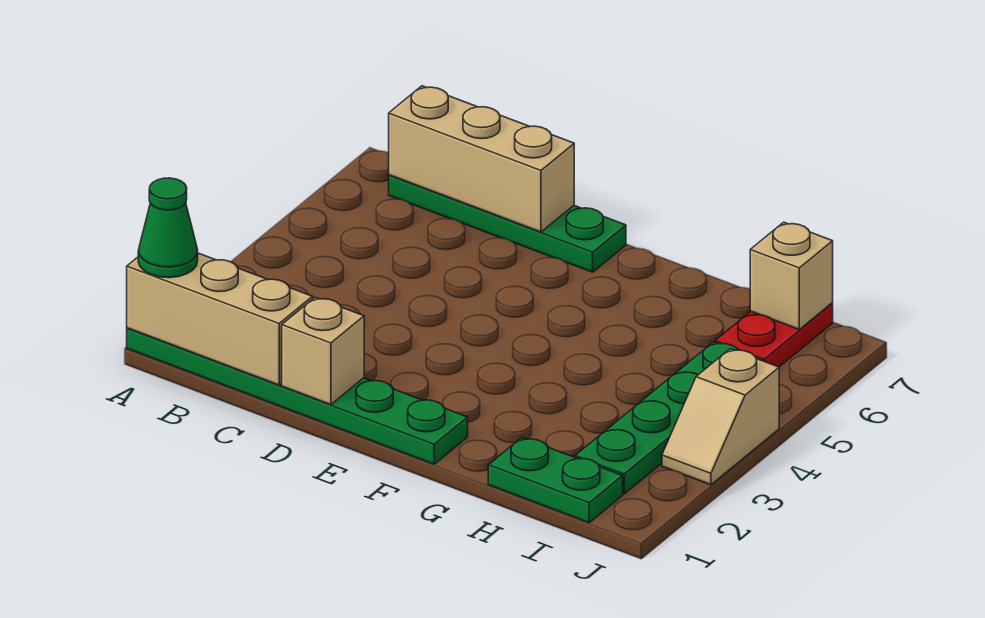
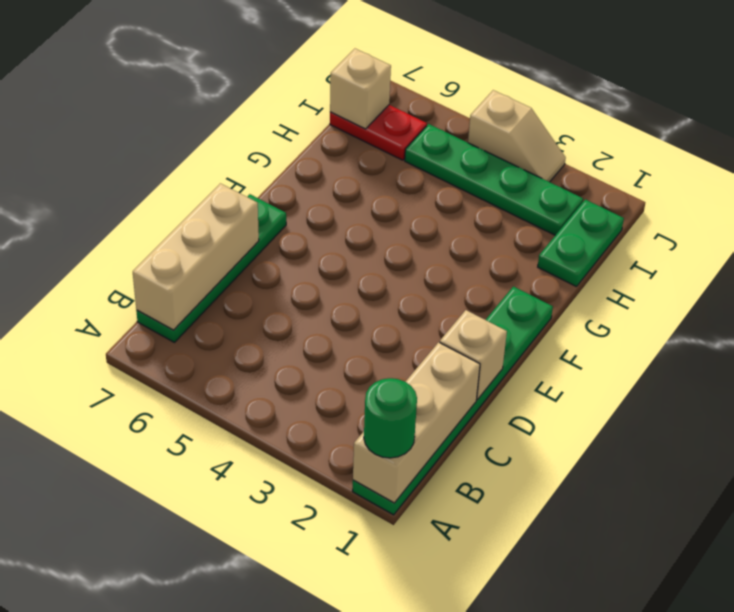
green 1x1 cone [138,178,198,278] -> green 1x1 round brick [364,378,417,458]

